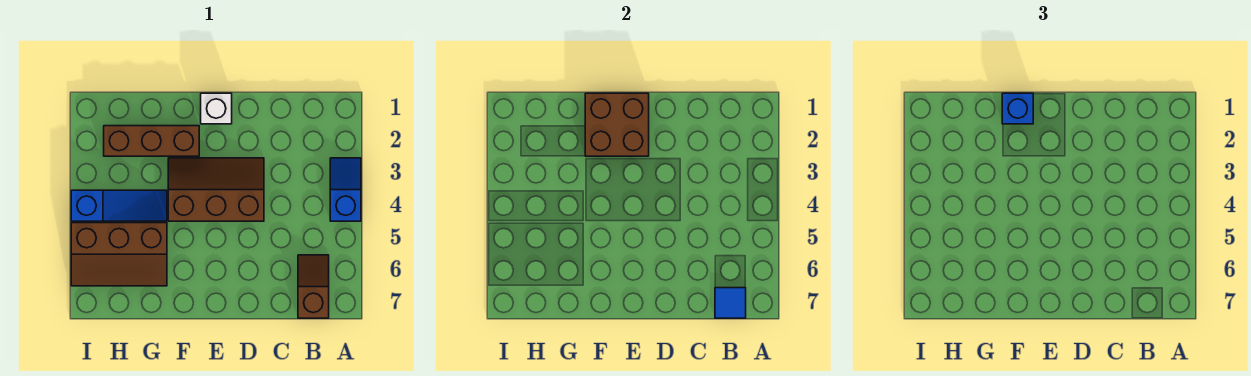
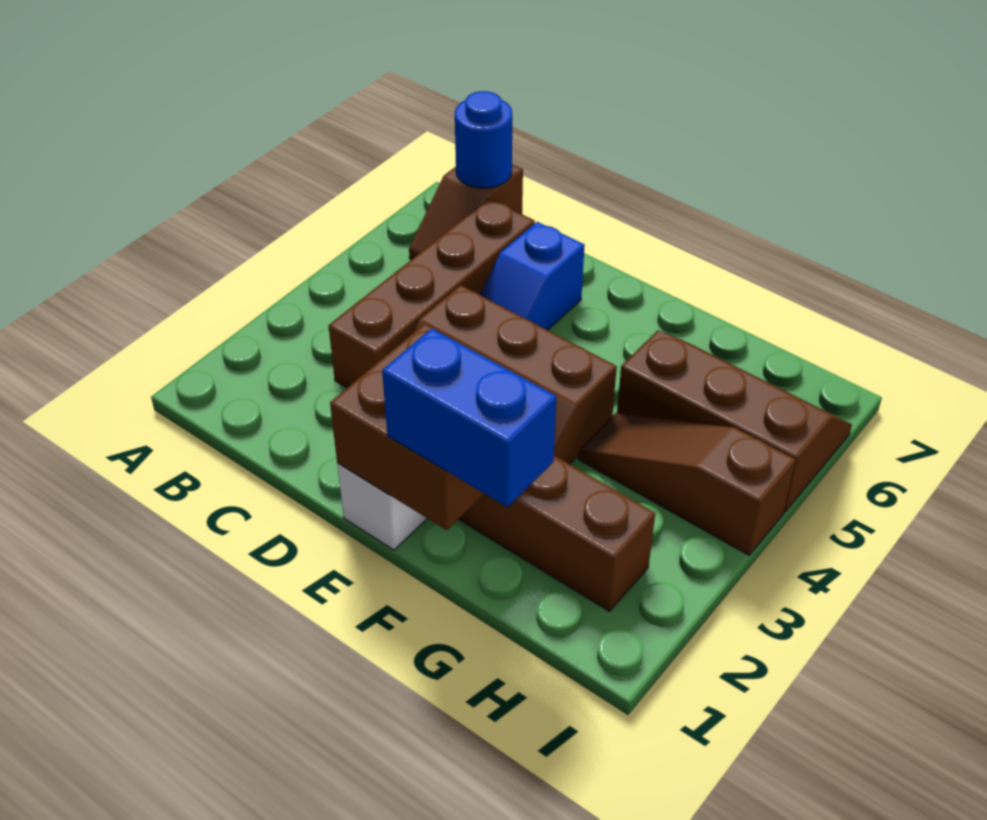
blue 1x2 slope [330,158,361,221] -> blue 1x2 slope moved to [480,222,585,330]
blue 1x1 tile [715,288,746,318] -> blue 1x1 round brick [455,91,512,188]
none -> brown 1x4 brick [329,199,535,388]
blue 1x1 brick [1002,93,1033,124] -> blue 1x2 brick [382,329,556,507]
blue 1x3 slope [71,190,167,221] -> brown 1x3 slope [578,413,796,555]

